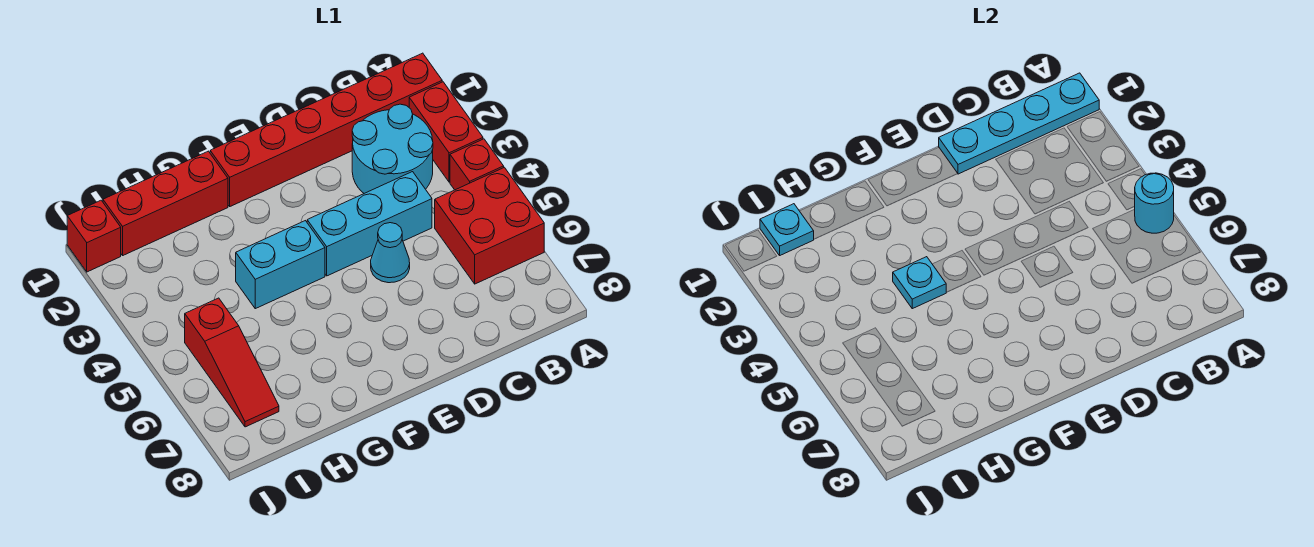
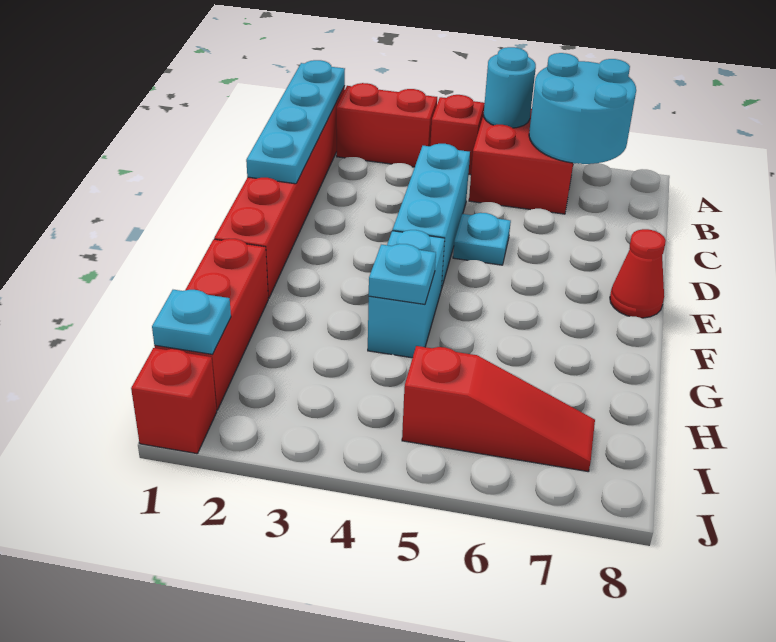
cyan 2x2 round brick [352,104,433,193] -> cyan 2x2 round brick moved to [529,53,636,164]
cyan 1x1 cone [371,223,410,283] -> cyan 1x1 plate [453,213,511,265]
none -> red 1x1 cone [610,229,666,318]

